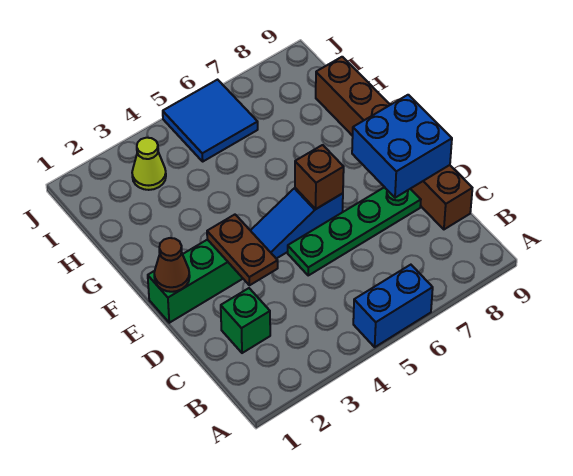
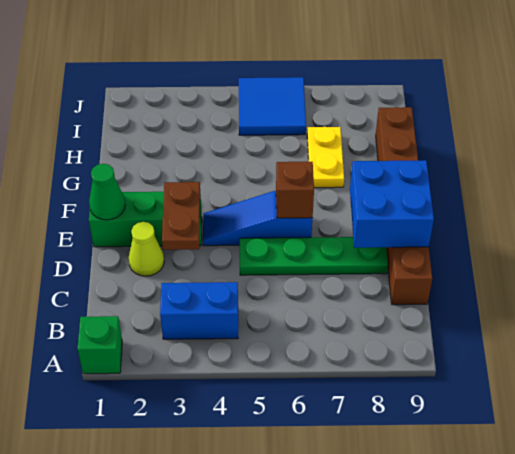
blue 1x2 brick [353,265,433,347] -> blue 1x2 brick moved to [160,282,238,339]
green 1x1 brick [221,288,270,353] -> green 1x1 brick moved to [78,316,122,374]
brown 1x1 cone [154,238,190,292] -> green 1x1 cone [89,164,125,220]
none -> yellow 1x2 plate [307,127,344,188]
lime 1x1 cone [132,138,166,190] -> lime 1x1 cone moved to [129,222,164,276]

